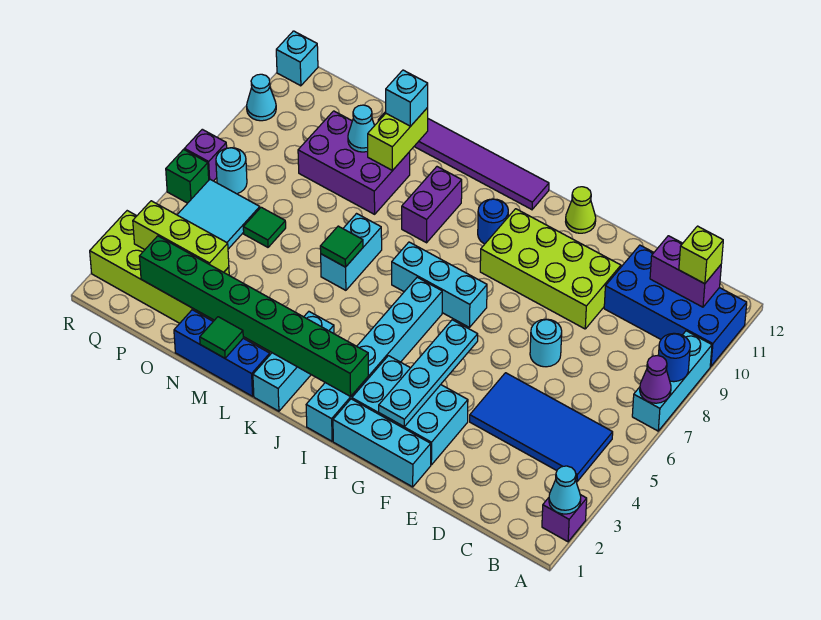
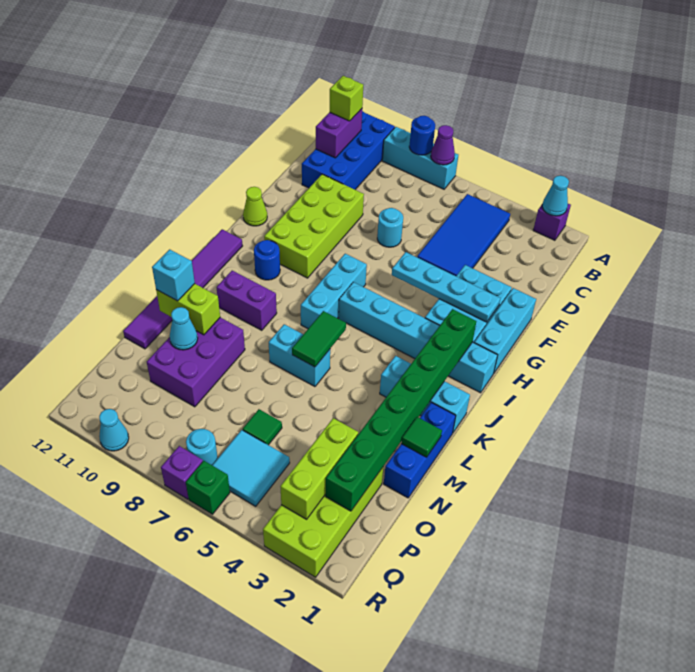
green 1x1 tile [320,226,363,267] -> green 1x2 tile [292,311,346,367]
cyan 1x1 brick [276,31,318,86] -> none

